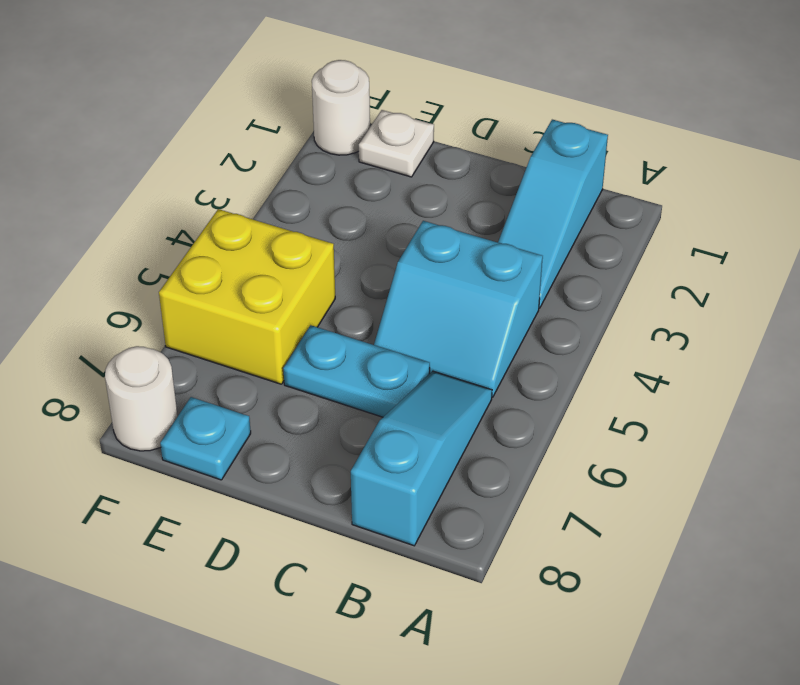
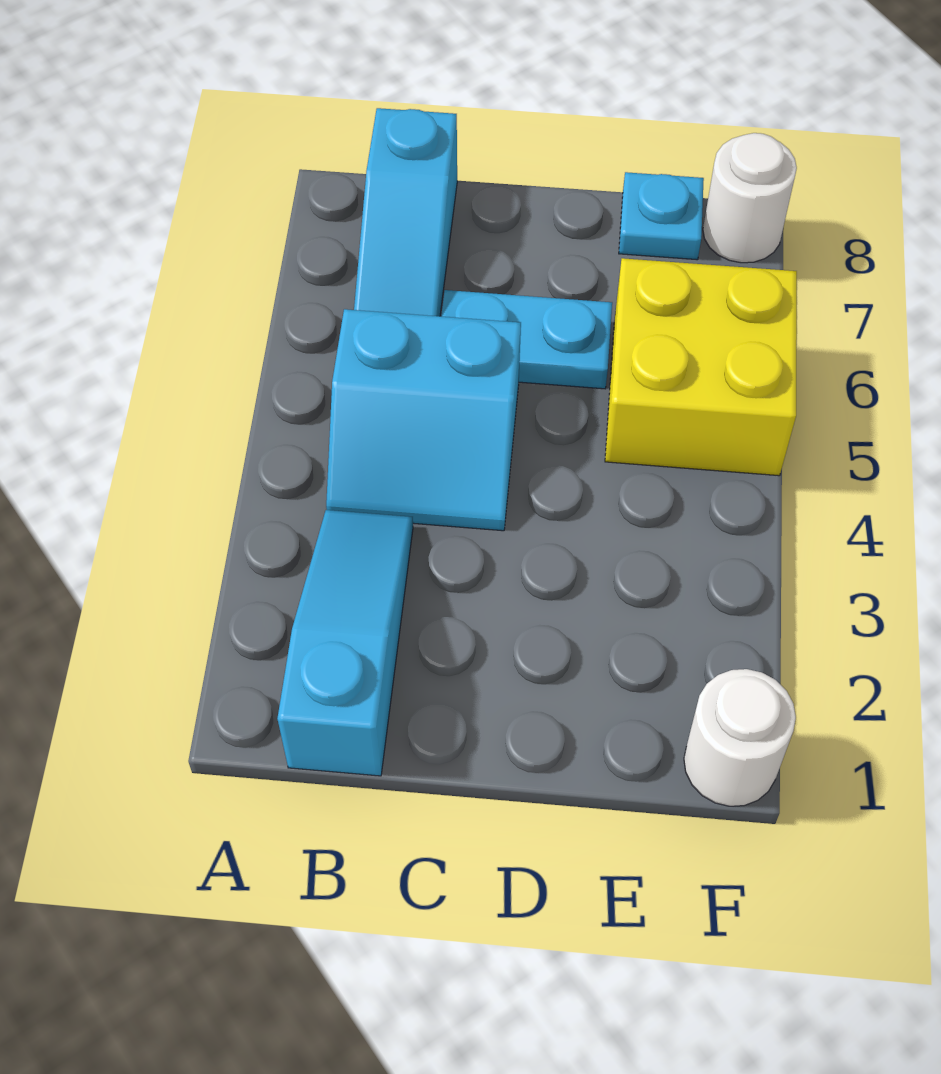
cyan 2x2 slope [374,221,543,397] -> cyan 2x2 slope turned to [326,309,521,531]
white 1x1 plate [359,110,434,177] -> none

